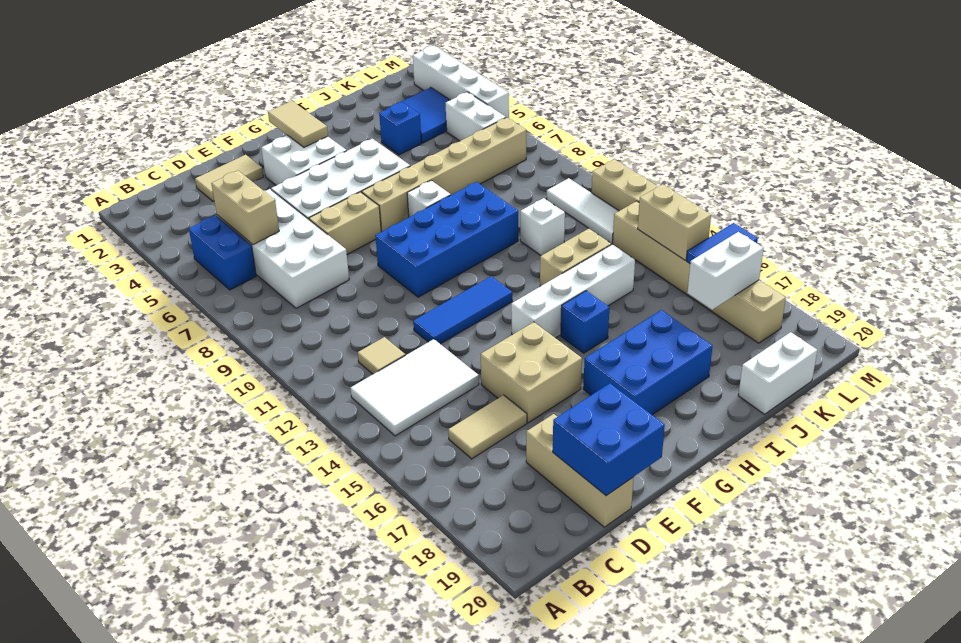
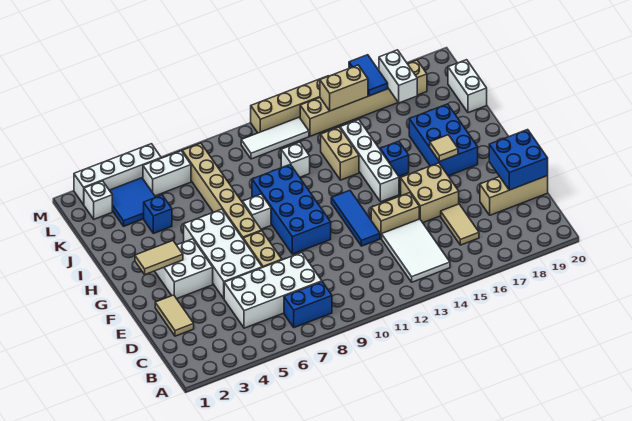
blue 1x2 brick [189,216,256,290] -> blue 1x2 brick moved to [284,282,332,328]
tan 1x2 brick [211,171,279,245] -> tan 1x2 brick moved to [371,193,419,239]
tan 1x1 tile [358,337,405,374] -> tan 1x1 tile moved to [430,135,458,162]
none -> white 1x1 brick [84,181,112,219]

